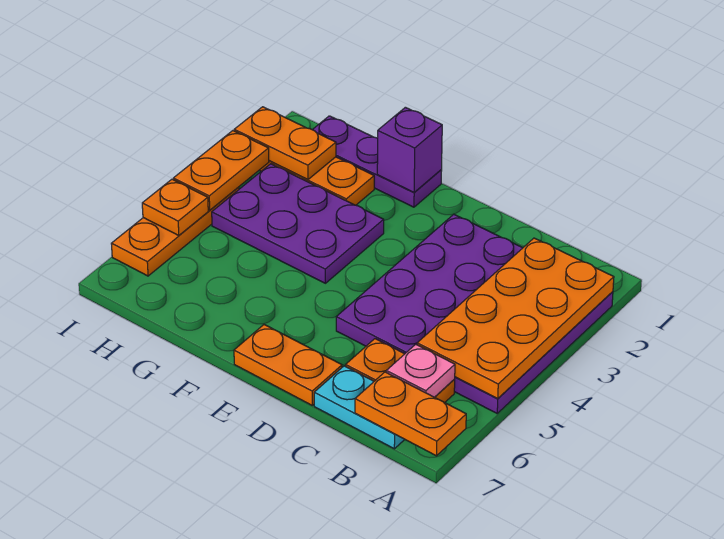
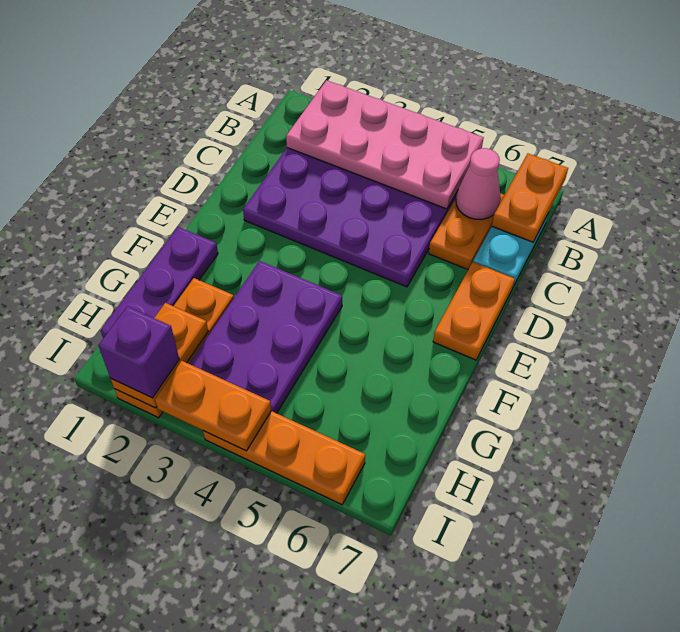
orange 2x4 plate [417,238,614,398] -> pink 2x4 plate [286,80,483,209]
pink 1x1 plate [386,344,455,397] -> pink 1x1 cone [456,148,501,219]
purple 1x1 brick [377,107,442,192] -> purple 1x1 brick moved to [98,306,179,398]
orange 1x1 plate [142,179,208,236] -> none

